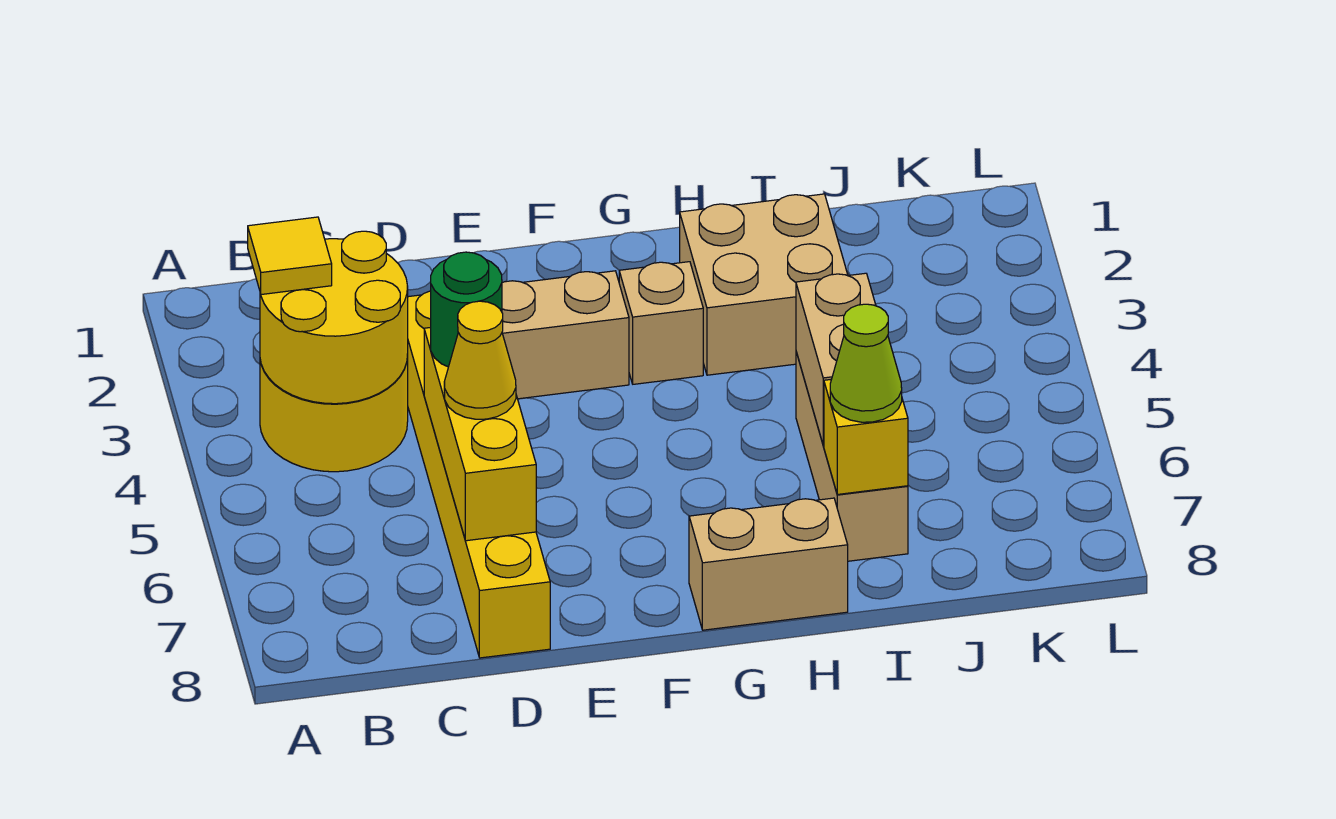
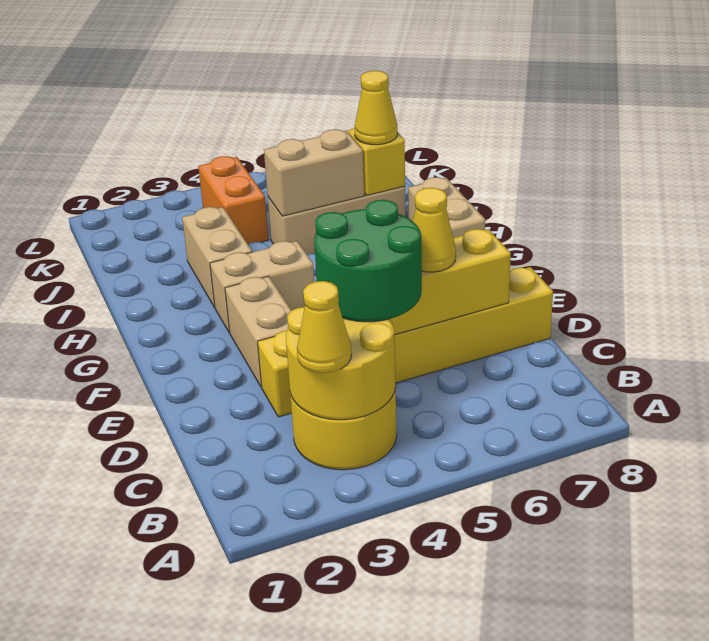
yellow 1x1 tile [248,217,332,294] -> yellow 1x1 cone [297,281,351,373]
green 1x1 round brick [431,252,502,367] -> green 2x2 round brick [314,200,422,322]
tan 1x1 brick [619,262,703,384] -> tan 1x2 brick [210,241,314,333]
tan 2x2 brick [680,194,848,375] -> tan 1x2 brick [182,207,252,308]
lime 1x1 cone [830,304,902,422] -> yellow 1x1 cone [354,71,398,145]
none -> orange 1x2 brick [198,156,268,244]

